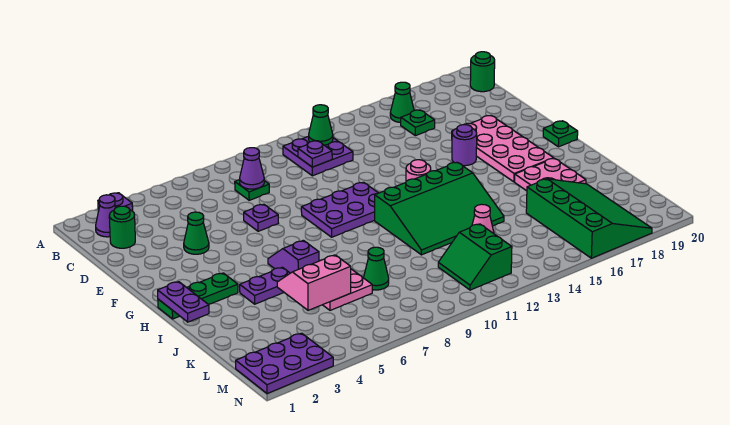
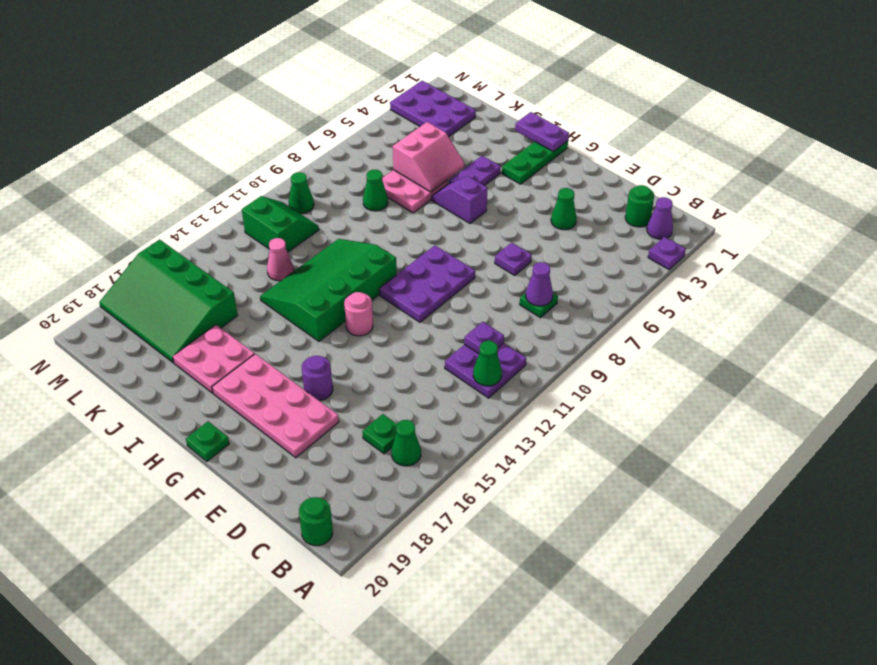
purple 1x2 slope [268,240,319,273] -> purple 1x2 slope turned to [432,176,487,223]
purple 2x3 plate [236,333,333,394] -> purple 2x3 plate turned to [390,81,476,137]
none -> green 1x1 cone [289,172,314,214]

